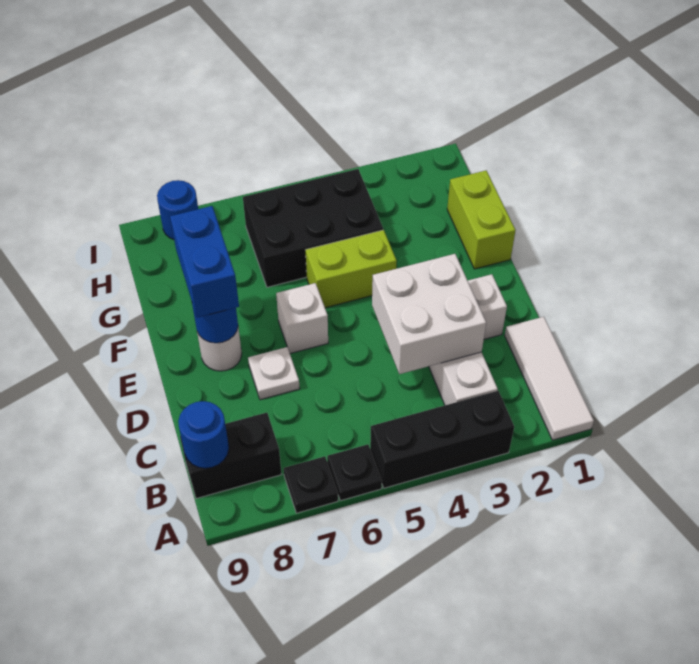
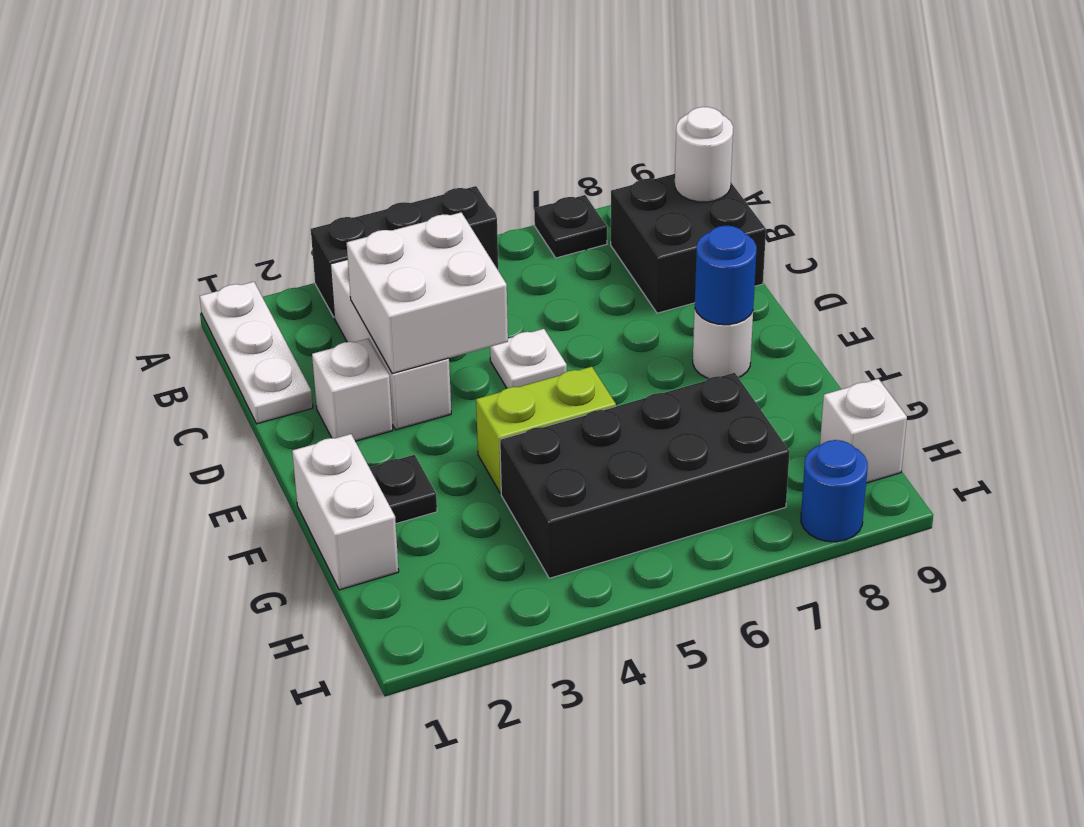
white 1x3 tile [505,317,594,440] -> white 1x3 plate [200,282,313,424]
black 1x1 plate [327,444,382,501] -> black 1x1 plate moved to [369,455,437,524]
black 1x2 brick [180,413,282,499] -> black 2x2 brick [611,174,766,313]
blue 1x1 round brick [178,401,229,468] -> white 1x1 round brick [675,107,733,202]
white 1x1 plate [248,347,300,400] -> white 1x1 plate moved to [490,329,567,388]
white 1x1 brick [276,283,328,353] -> white 1x1 brick moved to [820,379,907,483]
blue 1x2 brick [170,206,239,318] -> none
lime 1x2 brick [447,171,516,269] -> white 1x2 brick [292,434,399,590]
black 2x3 brick [243,169,383,287] -> black 2x4 brick [500,373,790,578]

